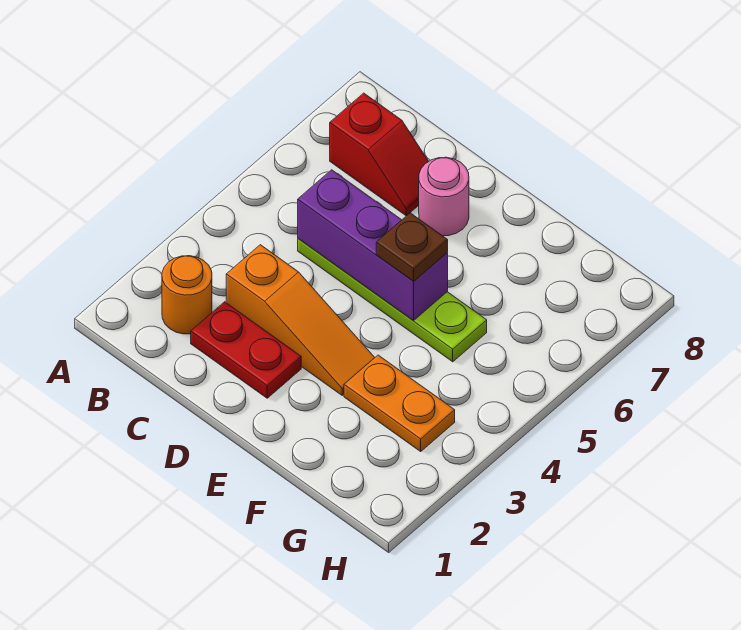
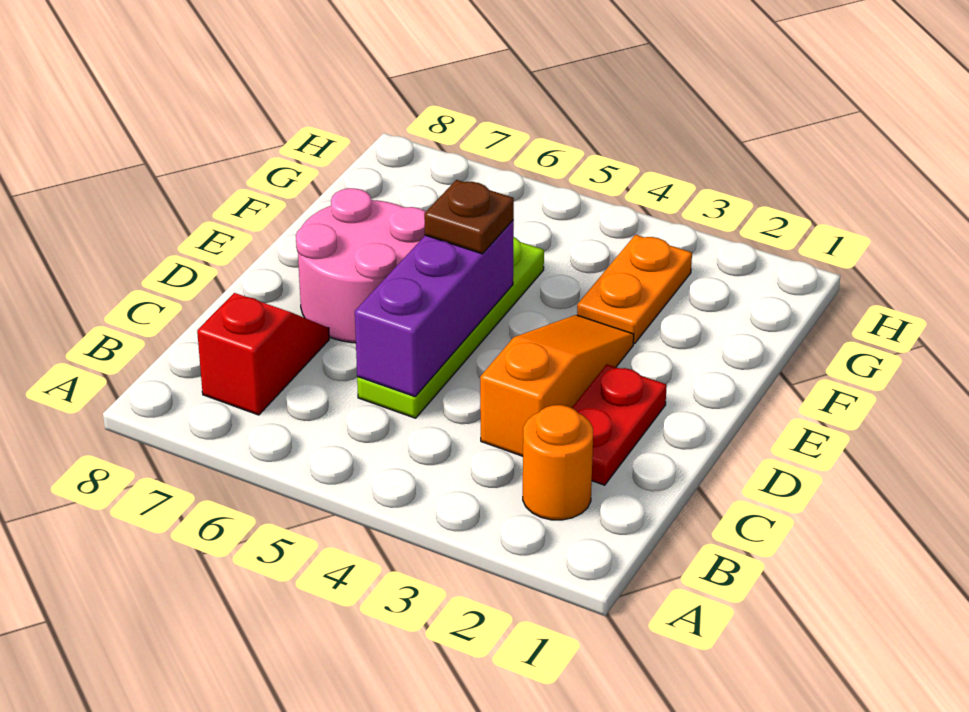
pink 1x1 round brick [419,157,469,236] -> pink 2x2 round brick [296,188,426,343]

